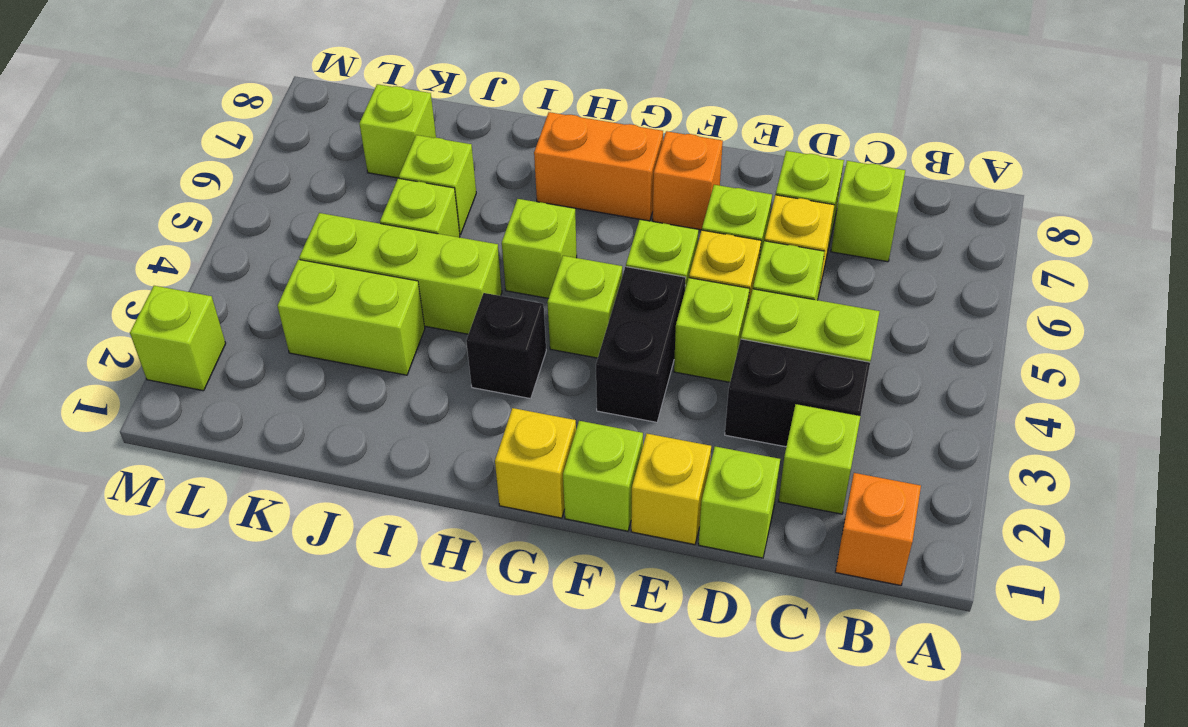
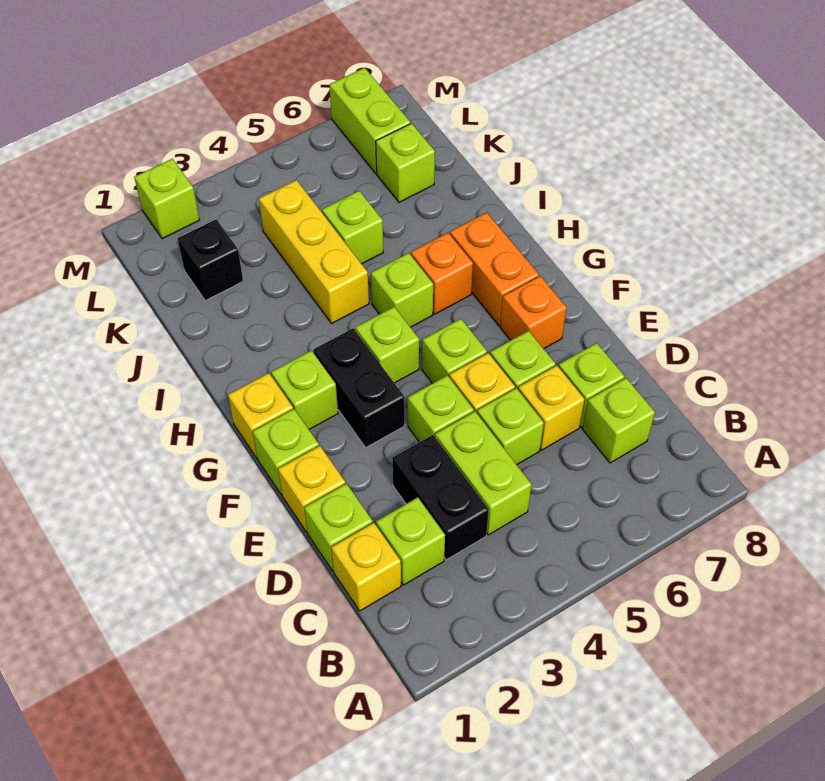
orange 1x1 brick [835,473,921,585] -> orange 1x1 brick moved to [411,233,473,314]
none -> yellow 1x1 brick [331,523,401,611]
black 1x2 brick [596,267,686,422] -> black 1x2 brick turned to [314,329,405,448]
black 1x1 brick [466,293,546,399] -> black 1x1 brick moved to [177,219,243,301]
lime 1x3 brick [299,213,502,334] -> yellow 1x3 brick [259,180,369,323]
lime 1x2 brick [278,260,425,375] -> lime 1x2 brick moved to [329,68,410,173]
lime 1x1 brick [399,135,476,235] -> lime 1x1 brick moved to [271,350,338,429]

